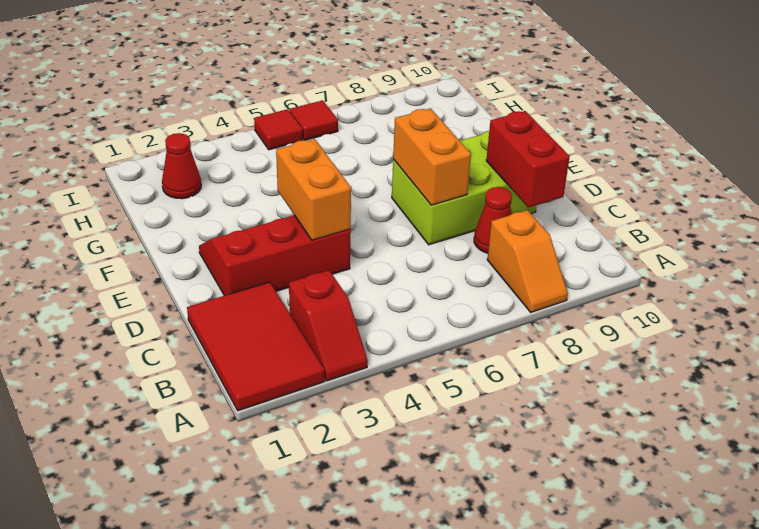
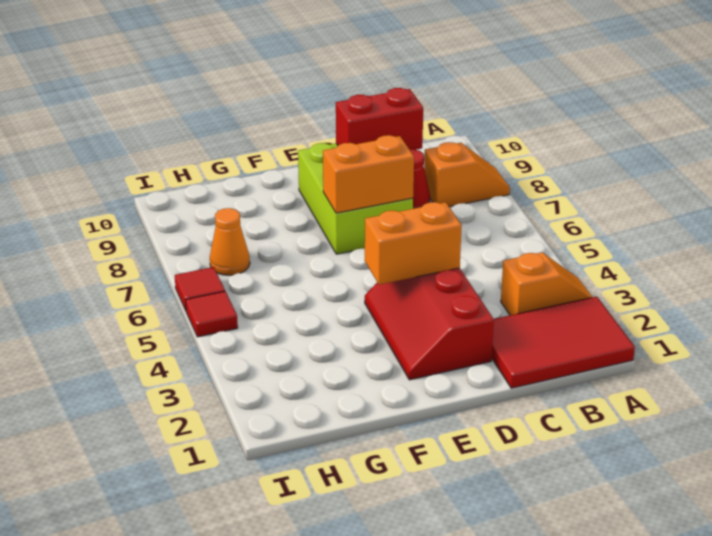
red 1x2 slope [289,270,368,381] -> orange 1x2 slope [501,252,592,315]
red 1x1 cone [162,133,201,199] -> none
none -> orange 1x1 cone [210,208,250,275]

